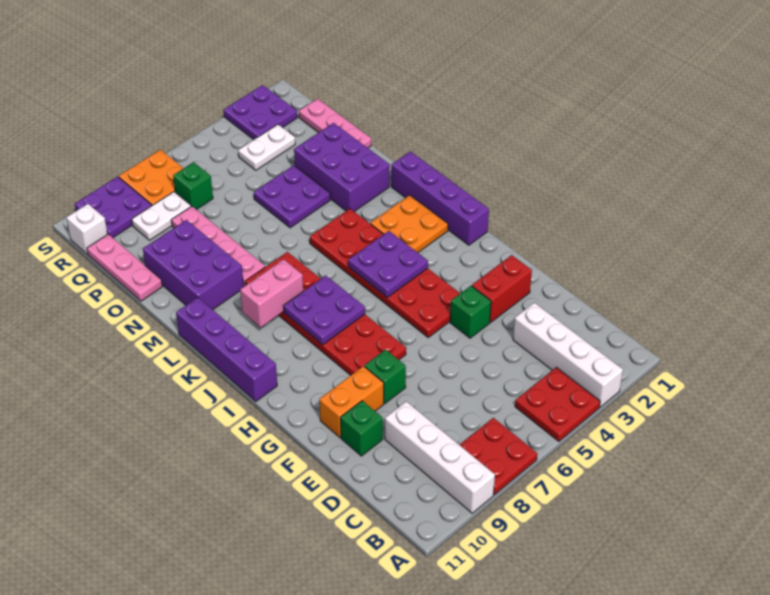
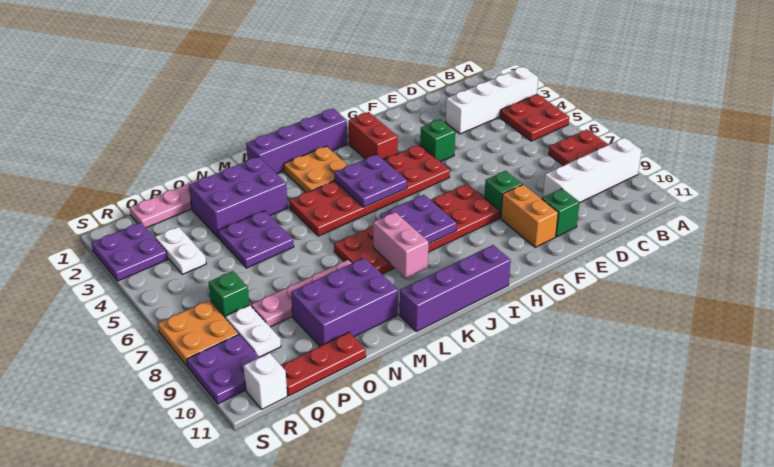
red 1x2 brick [472,255,532,322] -> red 1x2 brick moved to [348,112,398,160]
pink 1x3 plate [87,234,162,301] -> red 1x3 plate [281,332,366,396]

